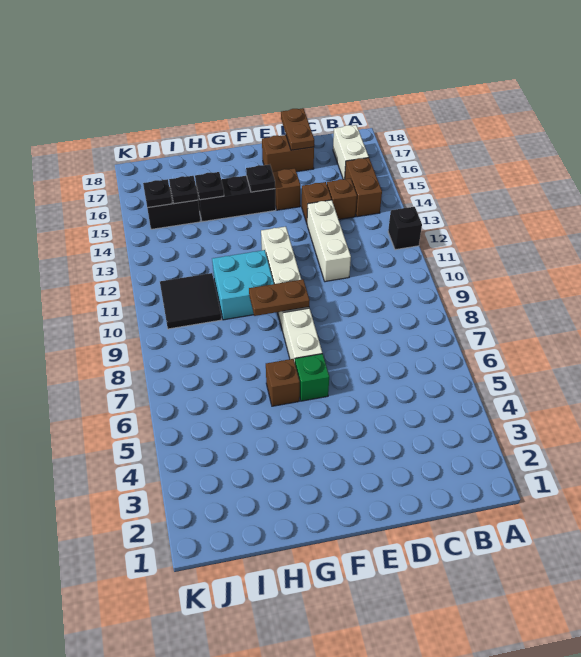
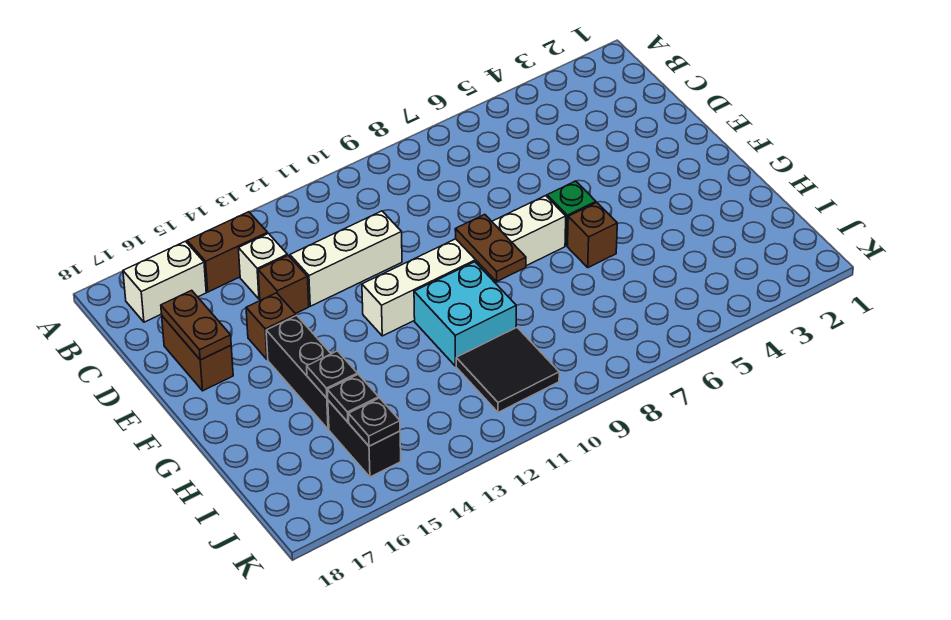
black 1x1 brick [388,207,422,250] -> none
brown 1x1 brick [327,178,357,219] -> white 1x1 brick [238,234,287,299]
brown 1x2 plate [281,108,314,150] -> brown 1x2 plate turned to [161,290,231,360]
black 1x1 plate [246,165,275,192] -> none

